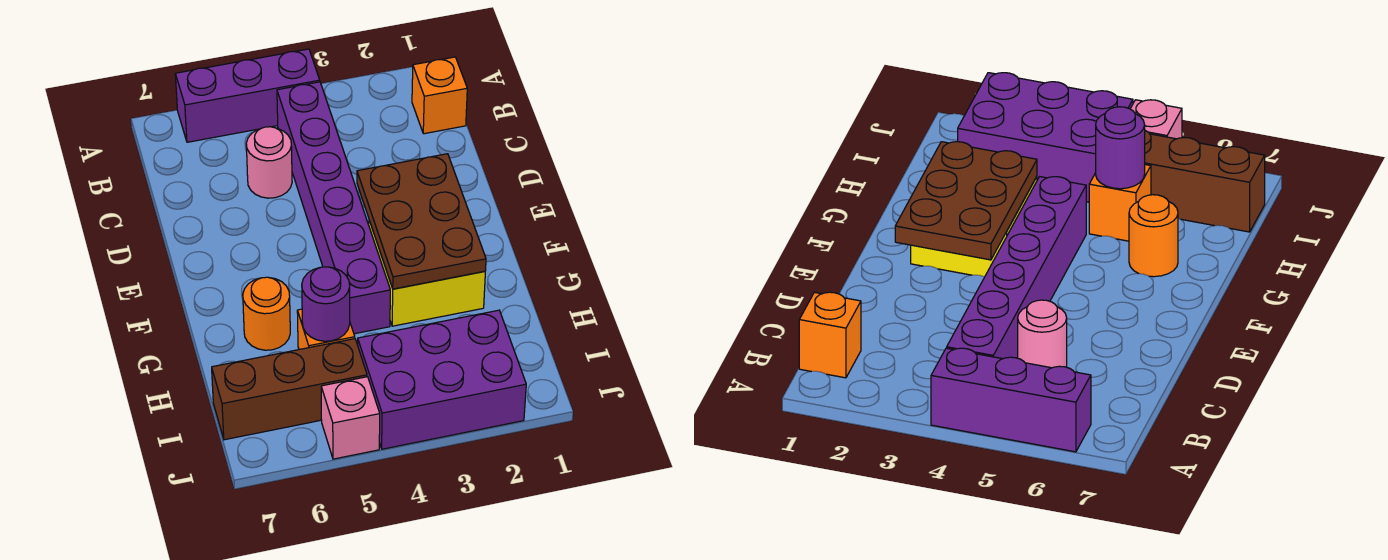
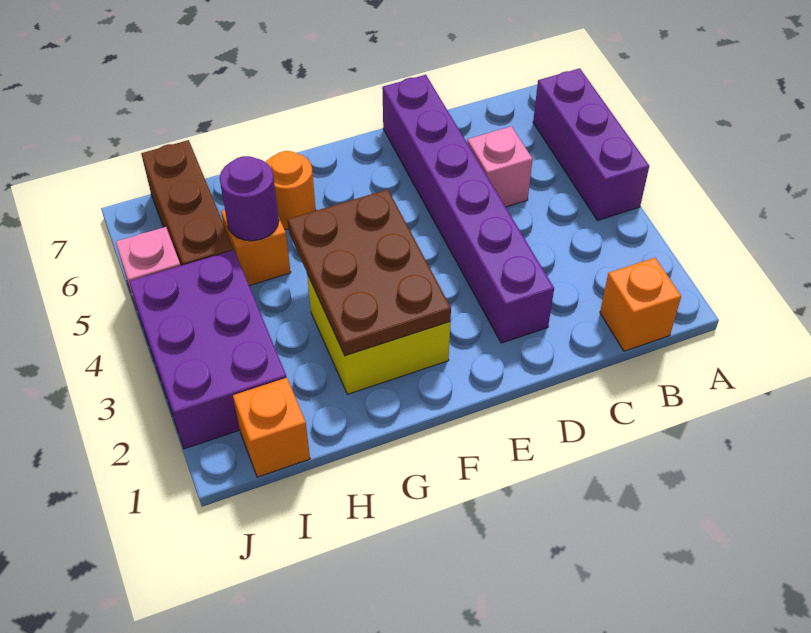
purple 1x6 brick [277,82,390,334] -> purple 1x6 brick turned to [382,75,554,343]
pink 1x1 round brick [246,127,292,198] -> pink 1x1 brick [467,126,533,207]
brown 2x3 plate [357,154,486,289] -> brown 2x3 plate turned to [288,190,451,356]
none -> orange 1x1 brick [233,378,310,477]

